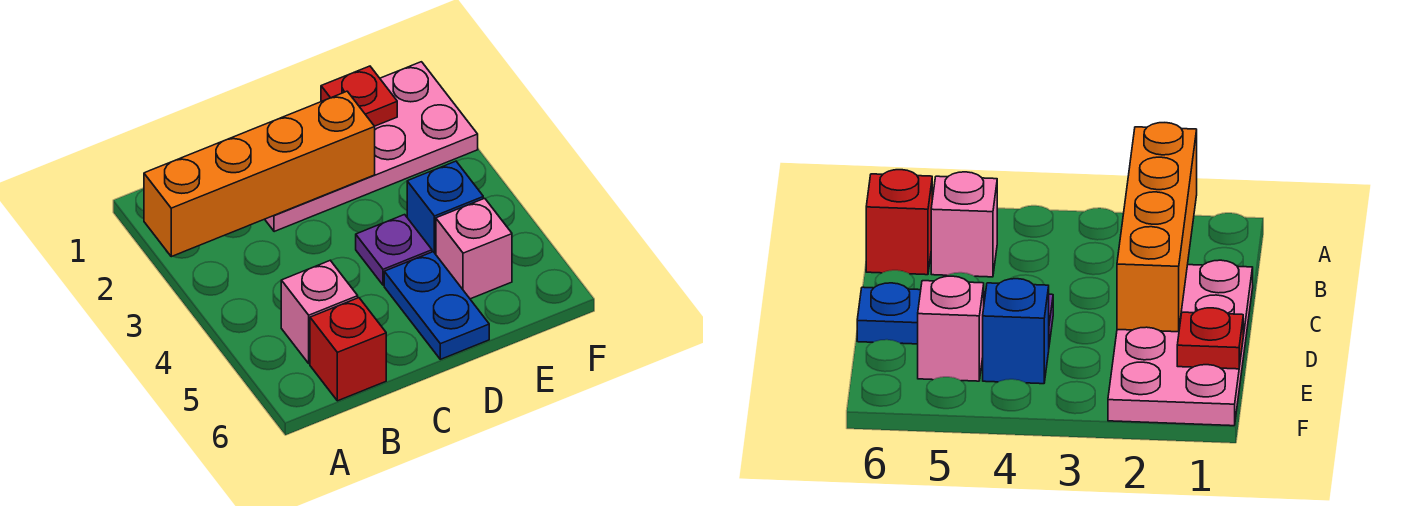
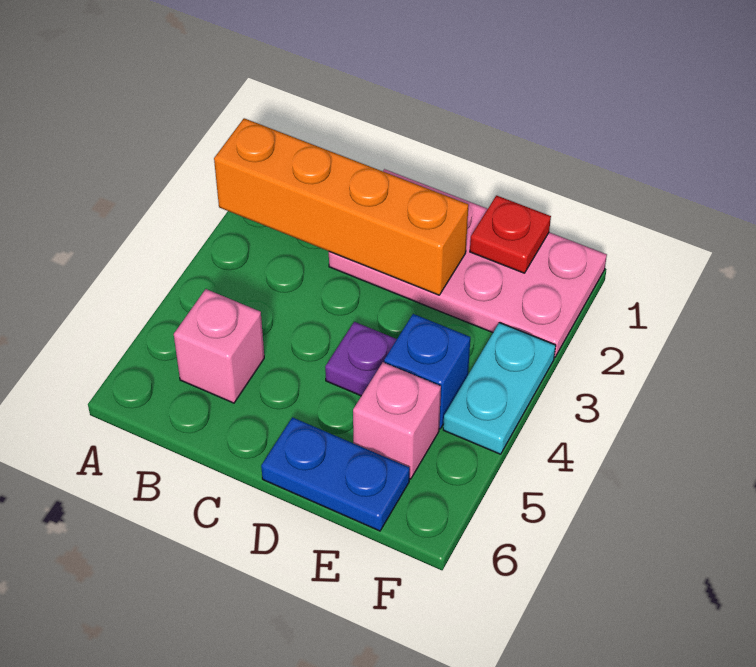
red 1x1 brick [310,298,386,401] -> none
blue 1x2 plate [384,252,489,359] -> blue 1x2 plate turned to [261,417,410,531]
none -> cyan 1x2 plate [443,323,556,454]

